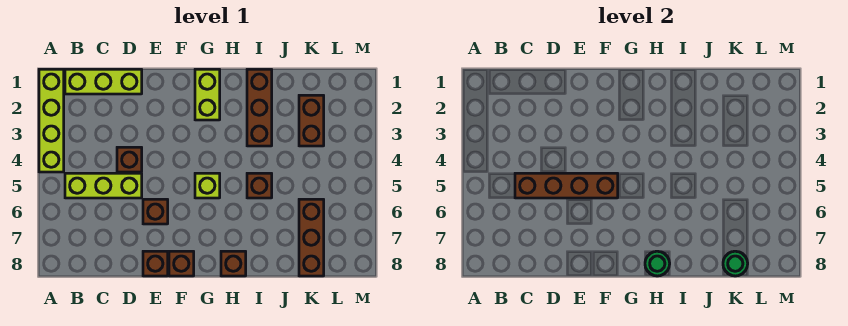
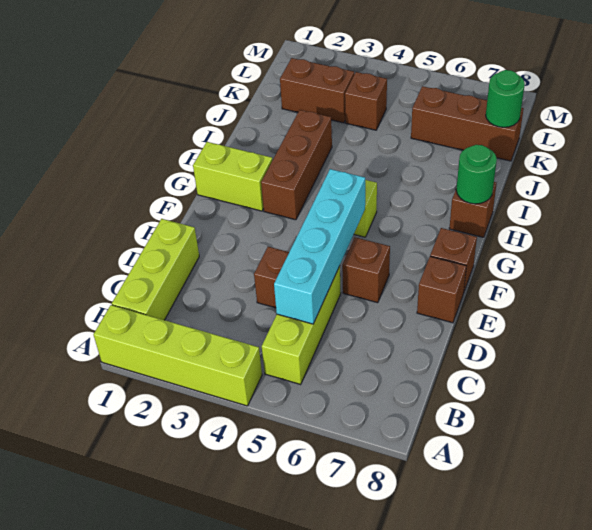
brown 1x4 brick [515,173,618,198] -> cyan 1x4 brick [274,169,365,324]
brown 1x3 brick [247,69,272,146] -> brown 1x3 brick turned to [261,110,332,220]
brown 1x1 brick [247,173,272,198] -> brown 1x1 brick moved to [345,72,387,130]

